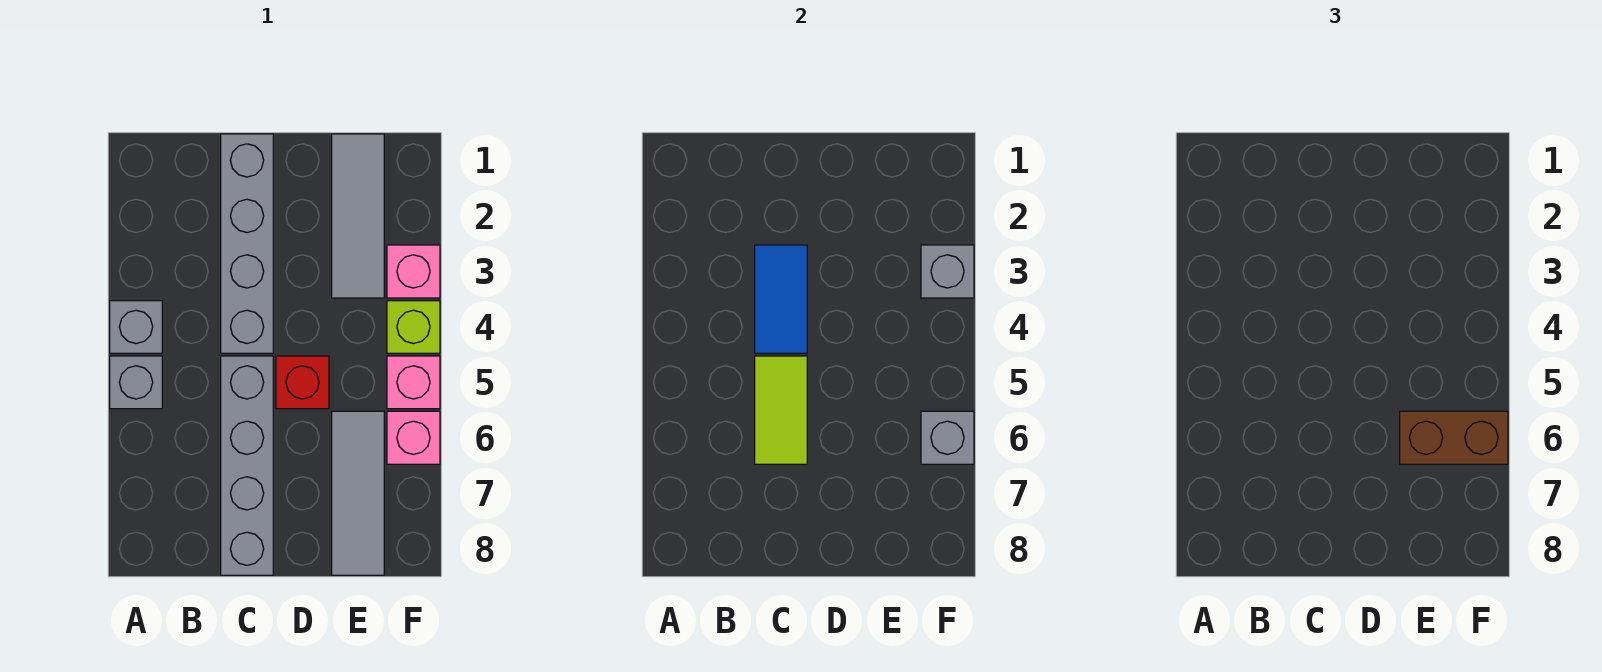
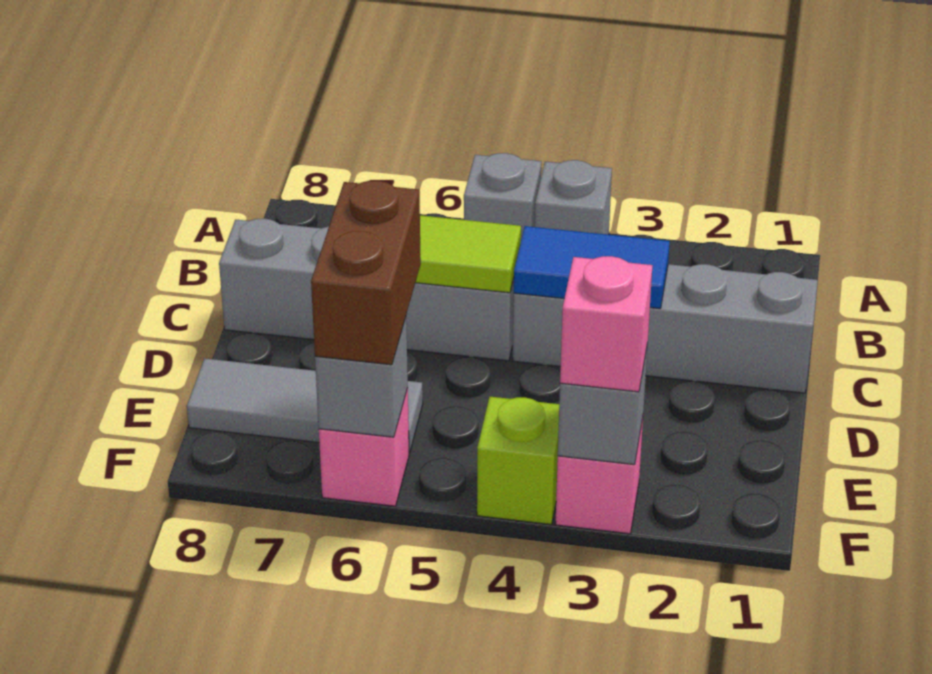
red 1x1 brick [276,356,329,409] -> none
grey 1x3 tile [332,134,384,298] -> none
pink 1x1 brick [387,356,440,409] -> pink 1x1 brick moved to [560,256,652,392]

